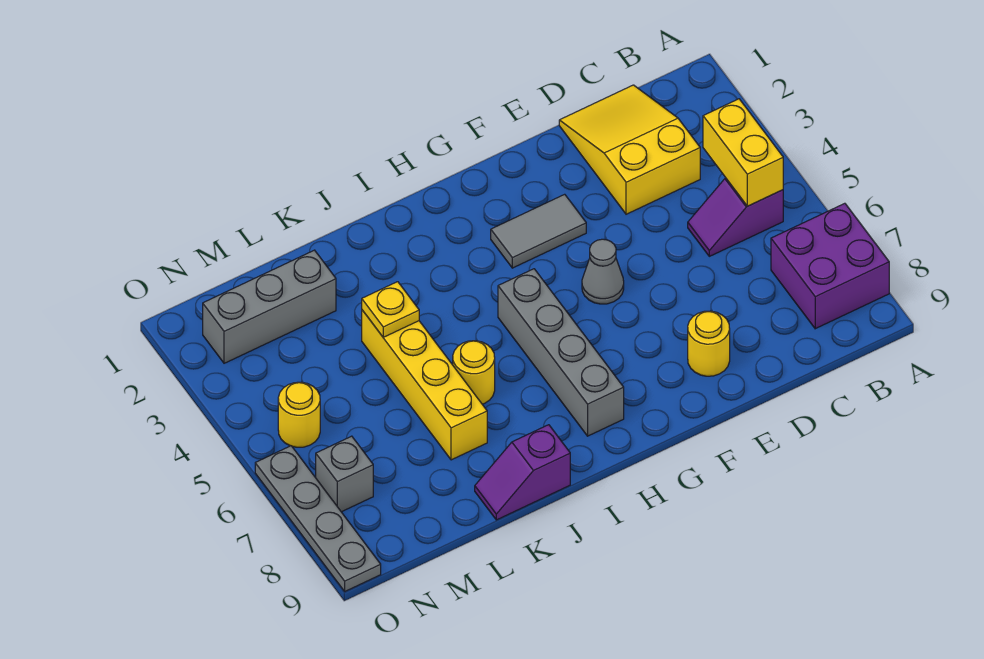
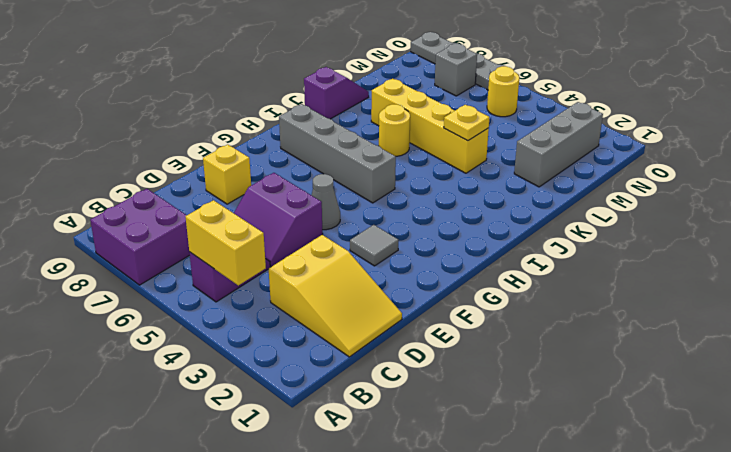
none -> purple 2x2 slope [234,173,323,267]
yellow 1x1 round brick [688,311,730,376] -> yellow 1x1 brick [203,144,251,204]
grey 1x2 tile [491,194,586,268] -> grey 1x1 tile [350,225,398,266]

